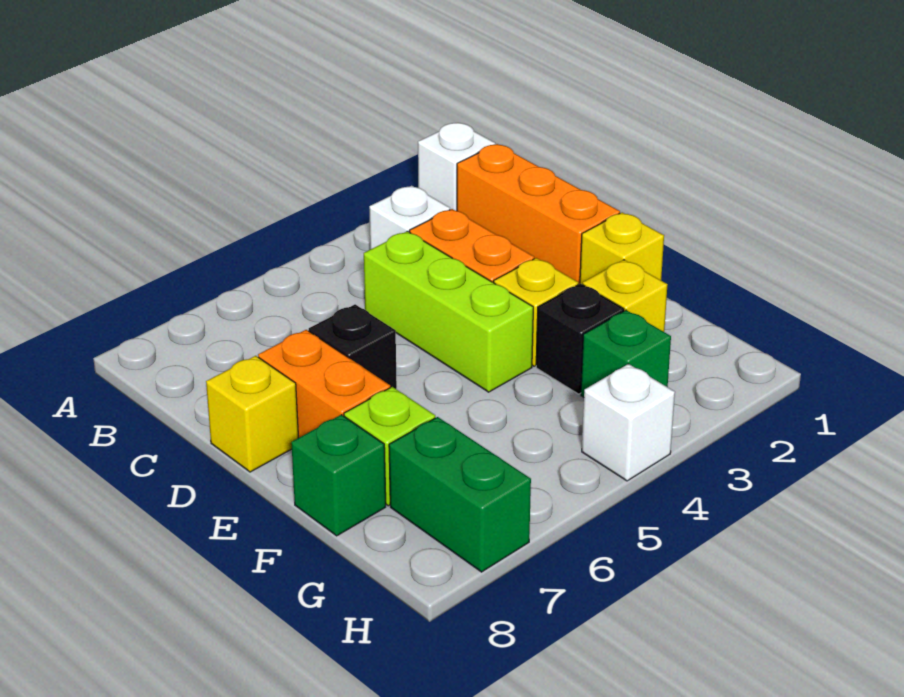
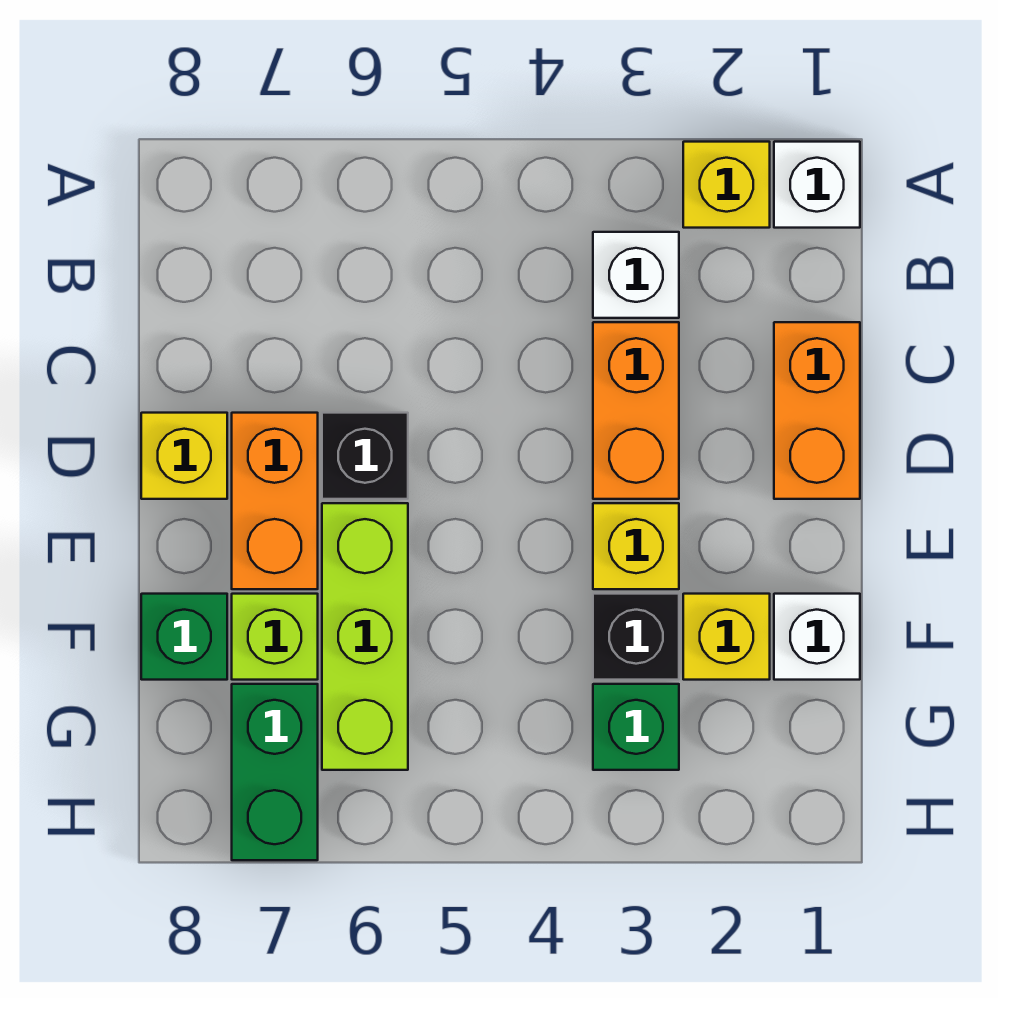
orange 1x3 brick [457,144,620,284] -> orange 1x2 brick [774,322,860,499]
lime 1x3 brick [364,231,533,392] -> lime 1x3 brick moved to [322,503,408,770]
yellow 1x1 brick [580,212,664,285] -> yellow 1x1 brick moved to [683,142,770,228]
white 1x1 brick [582,364,675,481] -> white 1x1 brick moved to [774,594,860,680]

